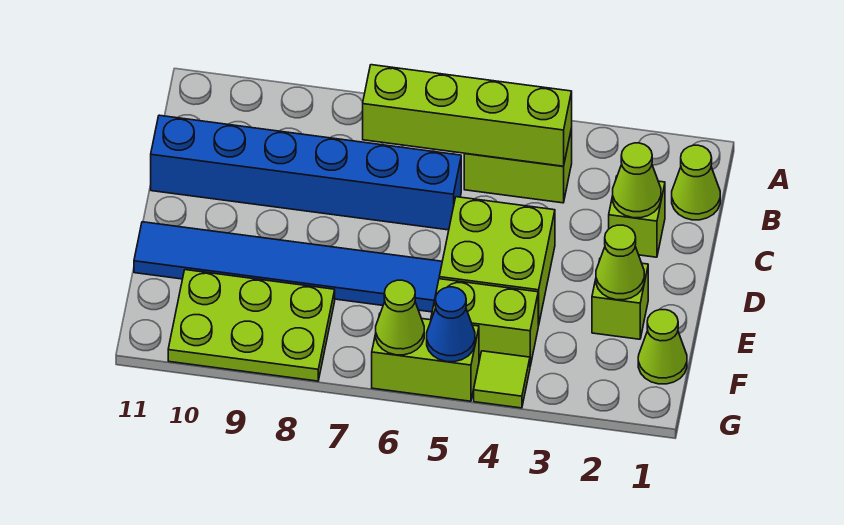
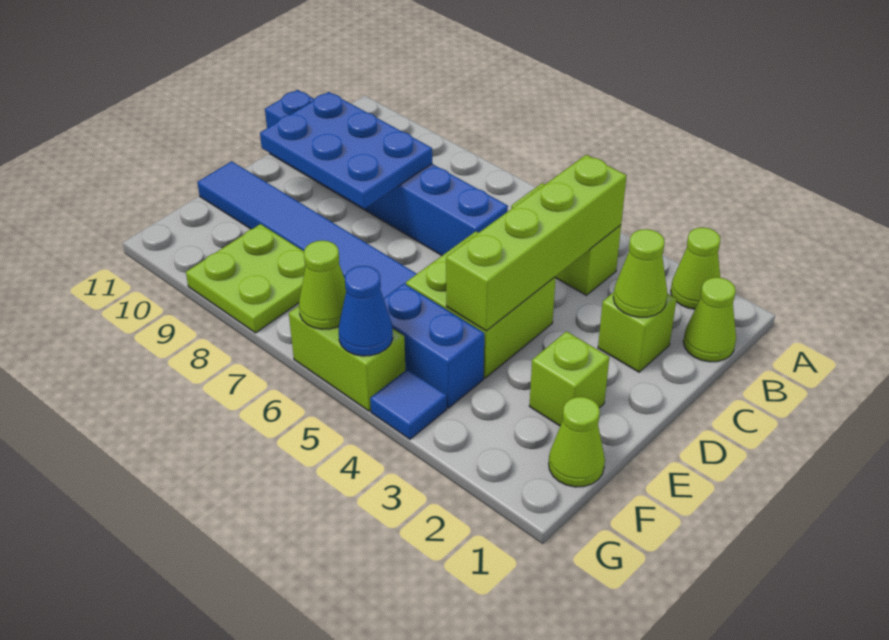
lime 1x4 brick [363,65,572,166] -> lime 1x4 brick turned to [446,155,627,331]
none -> blue 2x3 plate [260,92,432,209]
lime 1x1 cone [596,225,644,300] -> lime 1x1 cone moved to [671,227,720,309]
lime 1x2 brick [431,279,538,366] -> blue 1x2 brick [383,284,484,408]
lime 2x3 plate [168,270,335,381] -> lime 2x2 plate [186,224,306,333]
lime 1x1 tile [474,351,530,408] -> blue 1x1 tile [370,369,447,439]

